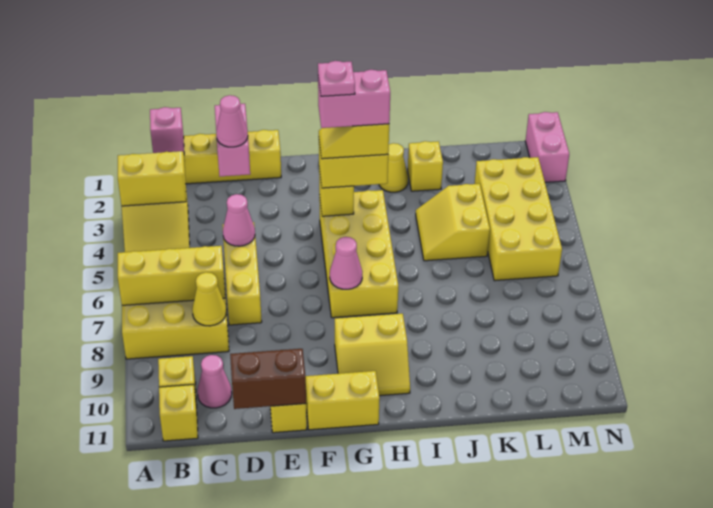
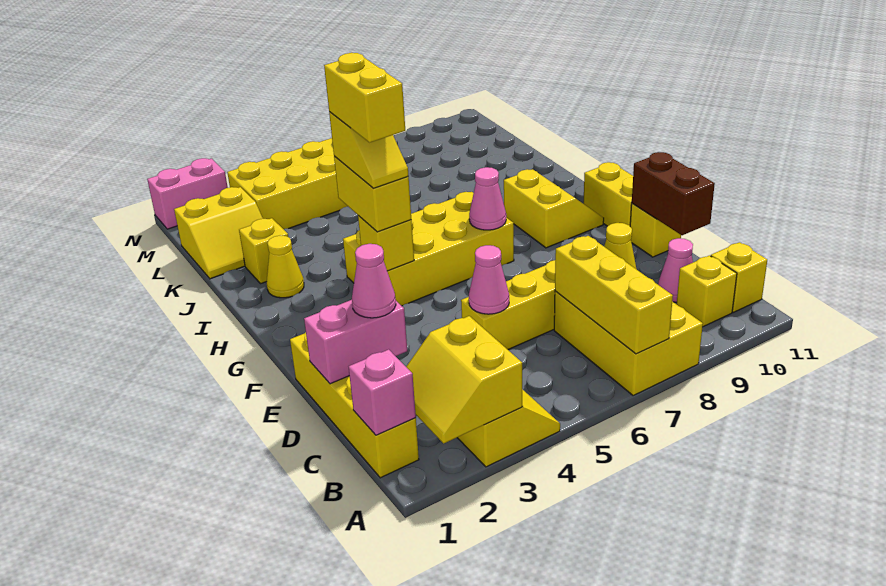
pink 1x2 brick [318,70,390,128] -> yellow 1x2 brick [324,53,405,143]
pink 1x1 plate [318,61,355,96] -> none
yellow 2x2 slope [416,184,490,261] -> yellow 2x2 slope moved to [174,187,263,279]

